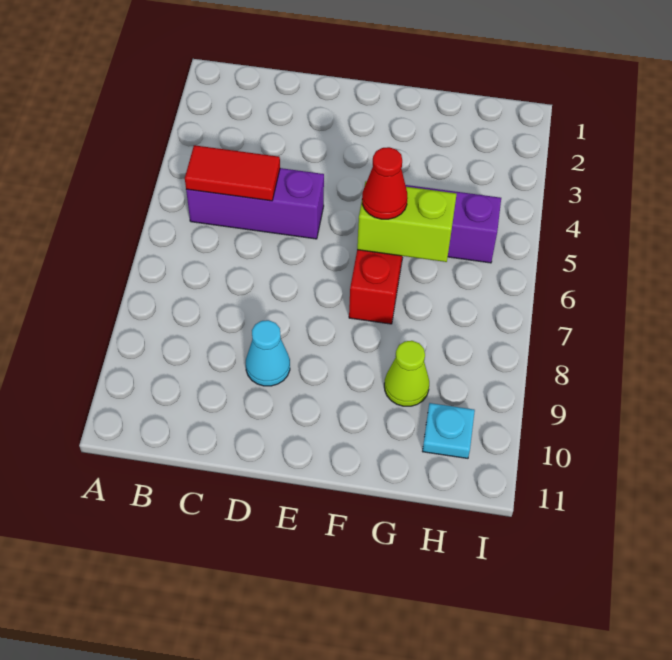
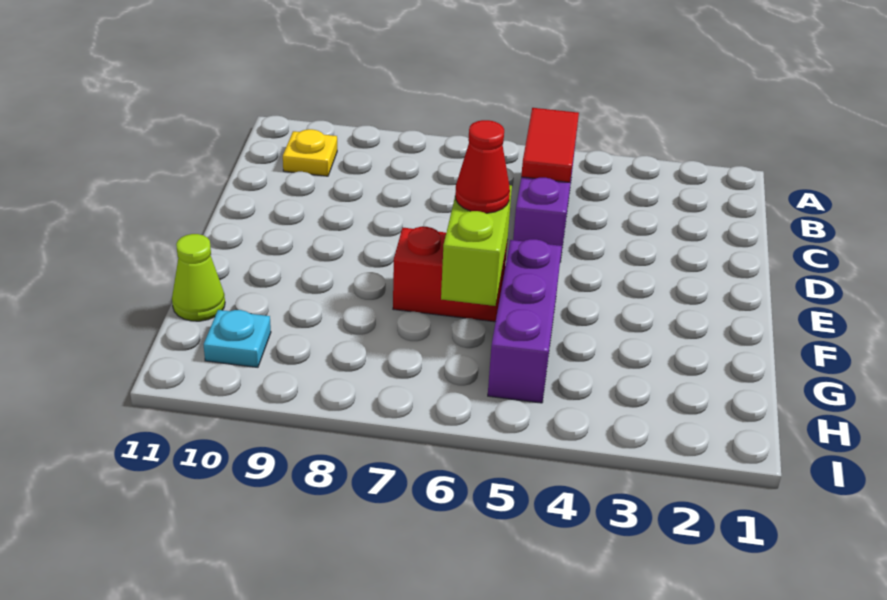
none -> yellow 1x1 plate [283,129,337,176]
cyan 1x1 cone [246,320,290,386] -> none
lime 1x1 cone [384,341,429,406] -> lime 1x1 cone moved to [172,234,225,321]

